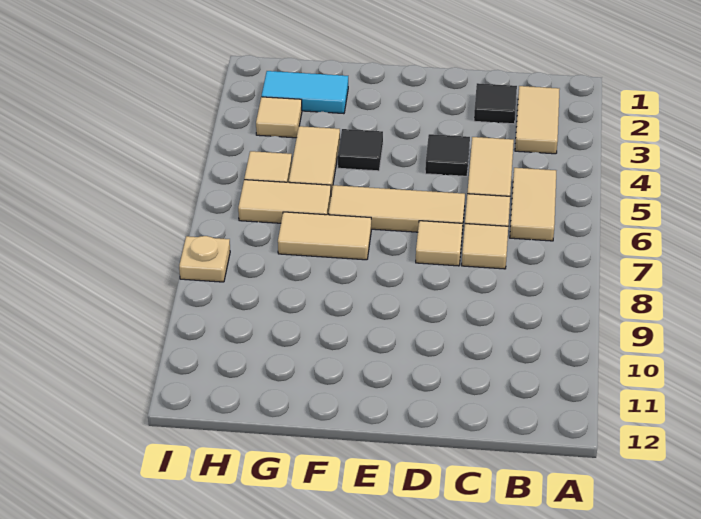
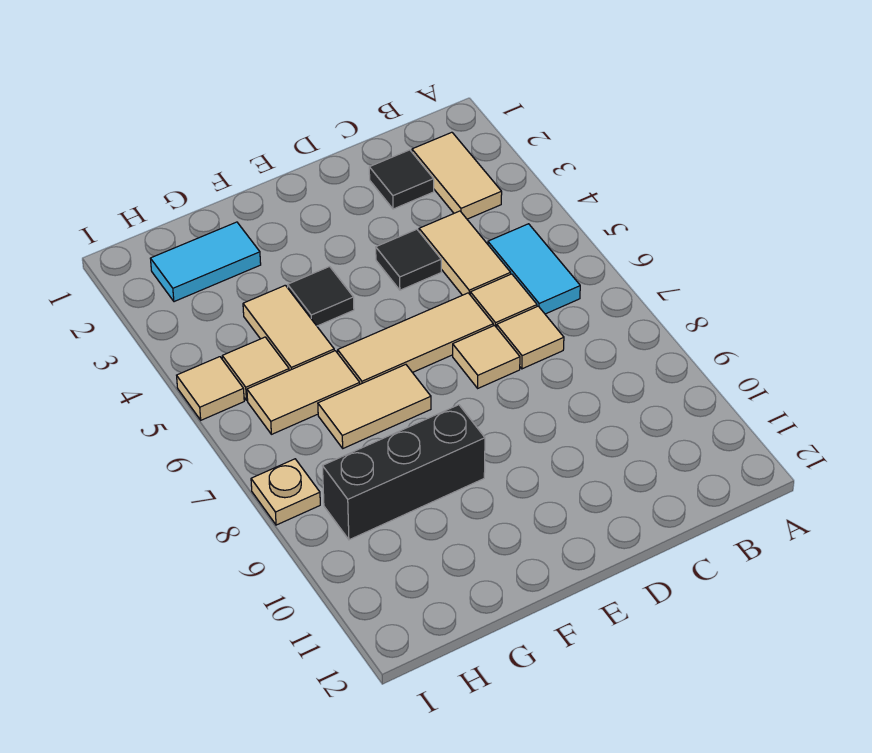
tan 1x2 tile [510,168,556,241] -> cyan 1x2 tile [488,224,580,314]
none -> black 1x3 brick [323,405,485,540]
tan 1x1 tile [256,97,302,138] -> tan 1x1 tile moved to [177,357,244,420]

